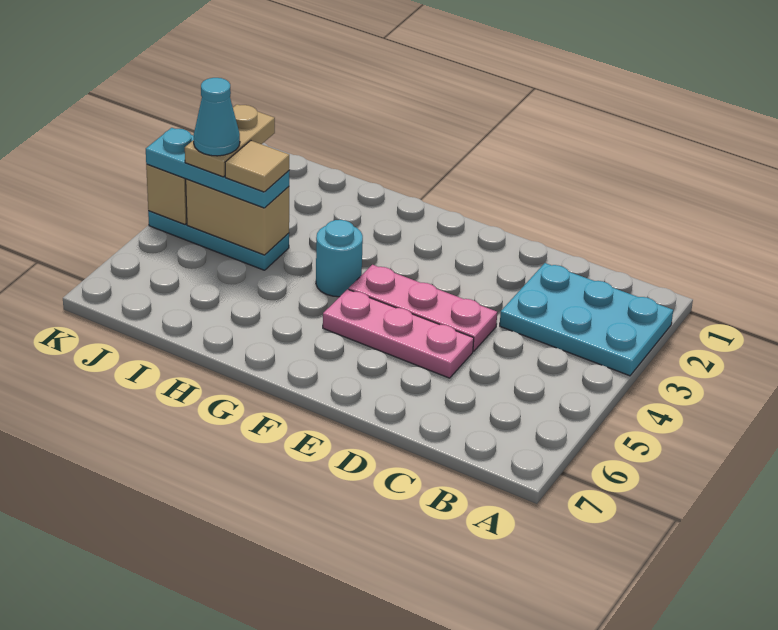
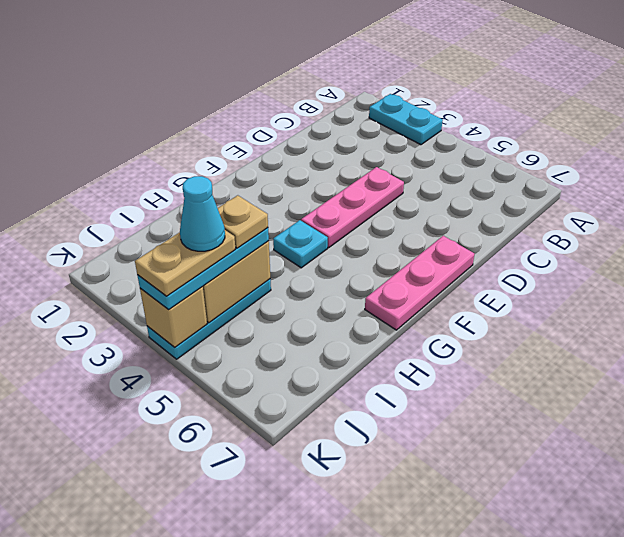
cyan 2x3 plate [500,263,673,376] -> cyan 1x2 plate [369,94,443,145]
pink 1x3 plate [323,289,474,378] -> pink 1x3 plate moved to [365,236,475,330]
cyan 1x1 round brick [316,220,363,297] -> cyan 1x1 plate [273,220,328,268]
tan 1x1 tile [225,141,289,192] -> tan 1x1 plate [218,195,268,248]
tan 1x2 plate [185,104,275,177] -> tan 1x2 plate turned to [135,230,235,296]

